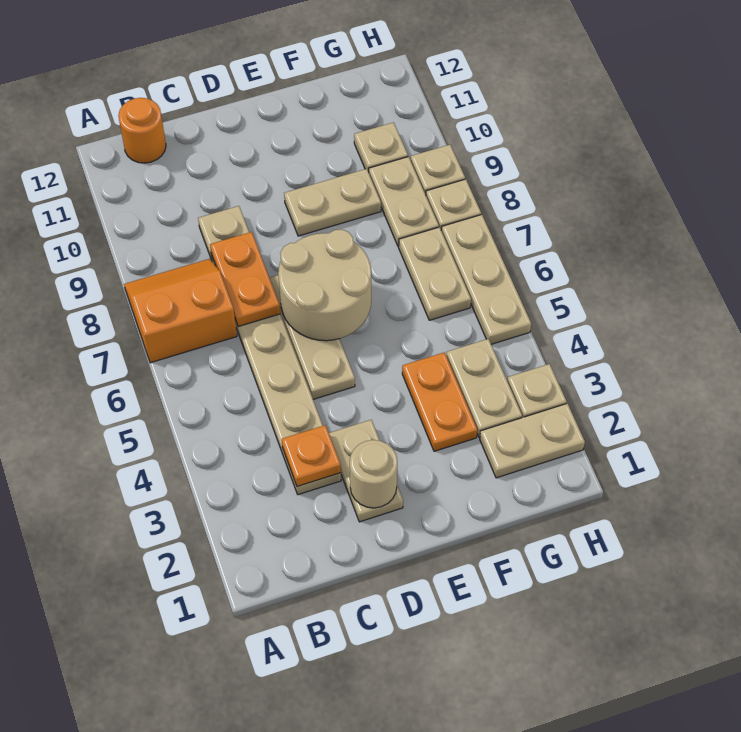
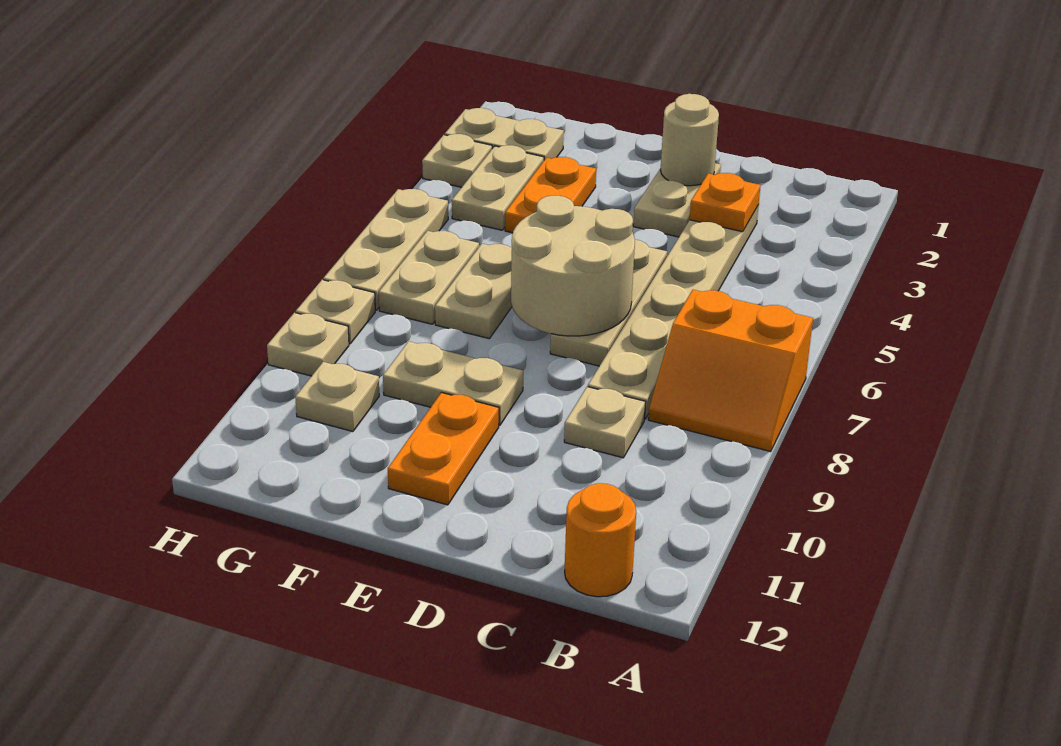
orange 1x2 plate [210,232,280,327] -> orange 1x2 plate moved to [388,393,499,505]
tan 1x2 plate [369,157,439,247] -> tan 1x2 plate moved to [435,244,512,339]

